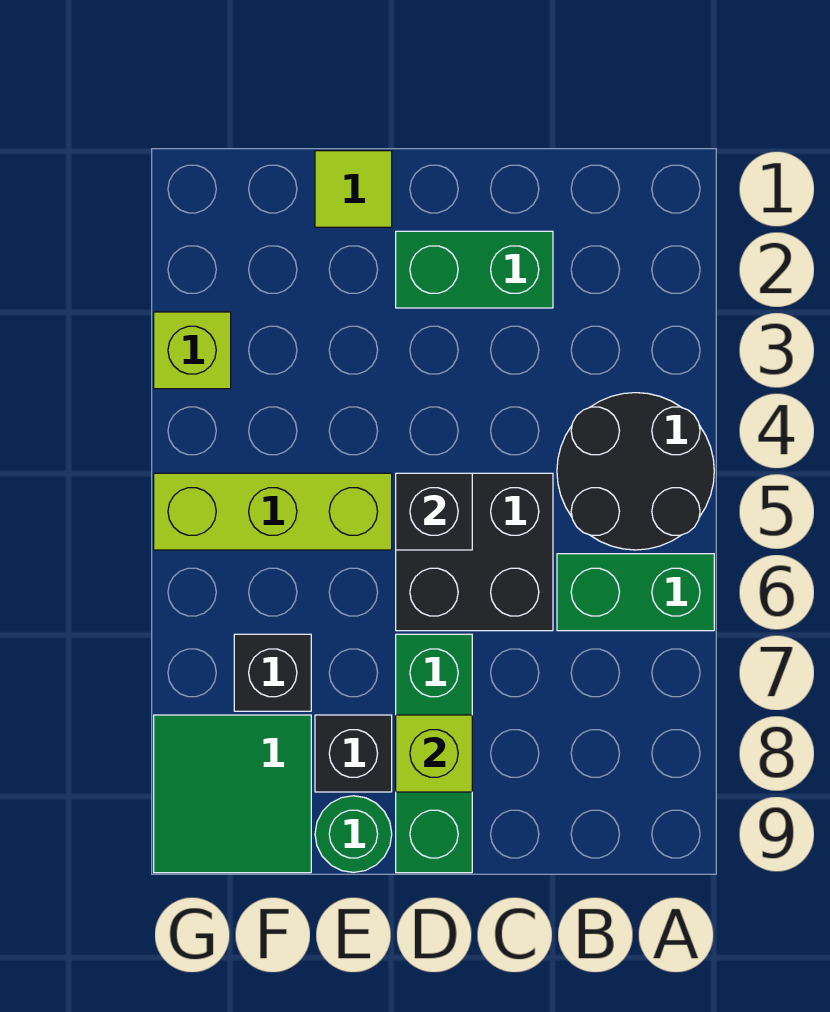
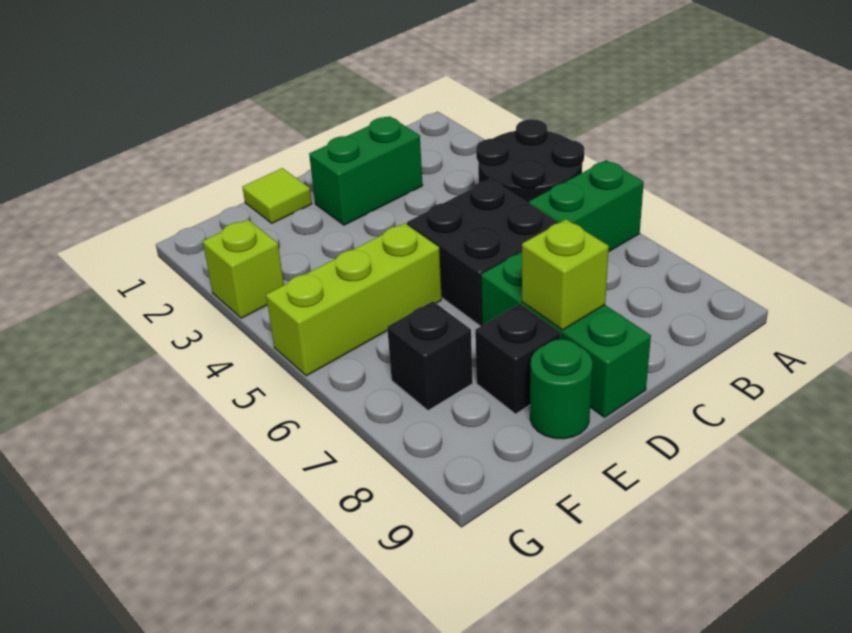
black 1x1 brick [396,473,472,550] -> none
green 2x2 tile [154,715,311,873] -> none

